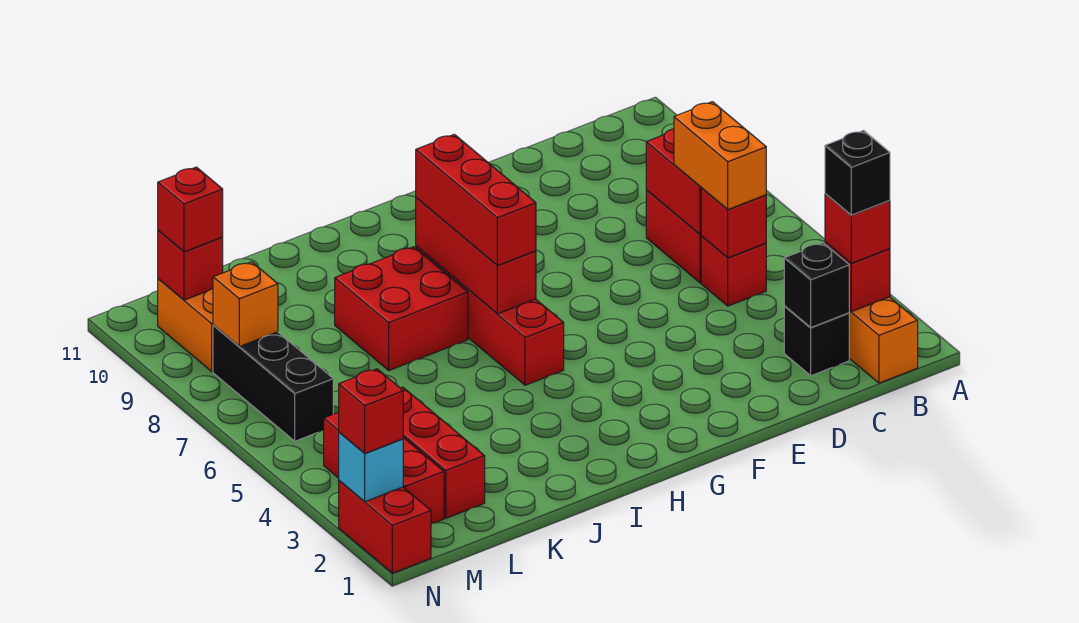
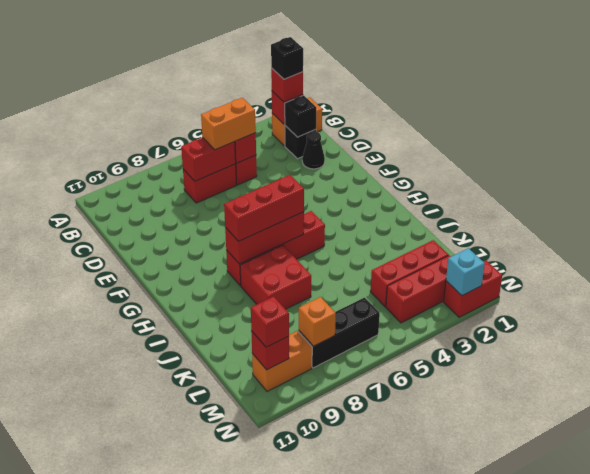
none -> black 1x1 cone [302,132,325,169]
red 1x1 brick [339,369,403,453] -> none

